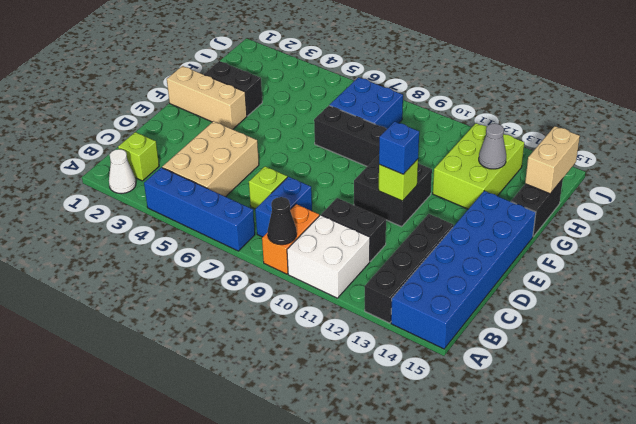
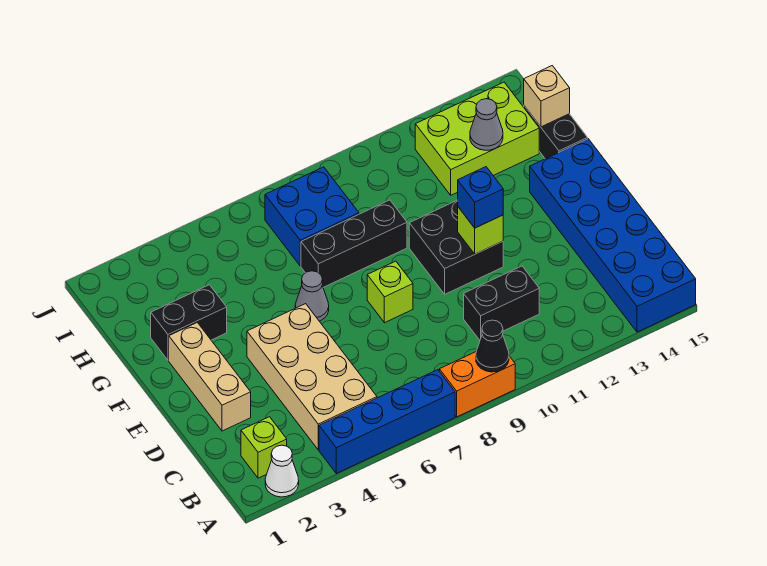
orange 1x2 brick [262,204,319,274] -> orange 1x2 brick turned to [439,352,515,417]
white 2x2 brick [287,215,370,298] -> none
black 1x4 brick [365,214,453,323] -> none
tan 2x3 brick [162,121,259,197] -> tan 2x4 brick [247,304,377,450]
blue 1x2 brick [255,177,312,237] -> none
lime 1x1 brick [249,166,287,209] -> lime 1x1 brick moved to [367,261,413,323]
tan 1x3 brick [167,66,247,129] -> tan 1x3 brick turned to [169,322,251,431]
none -> grey 1x1 cone [295,271,329,321]
lime 2x3 brick [433,123,524,209] -> lime 2x3 brick turned to [415,82,539,195]
tan 1x2 brick [525,126,580,194] -> tan 1x1 brick [524,66,570,127]

